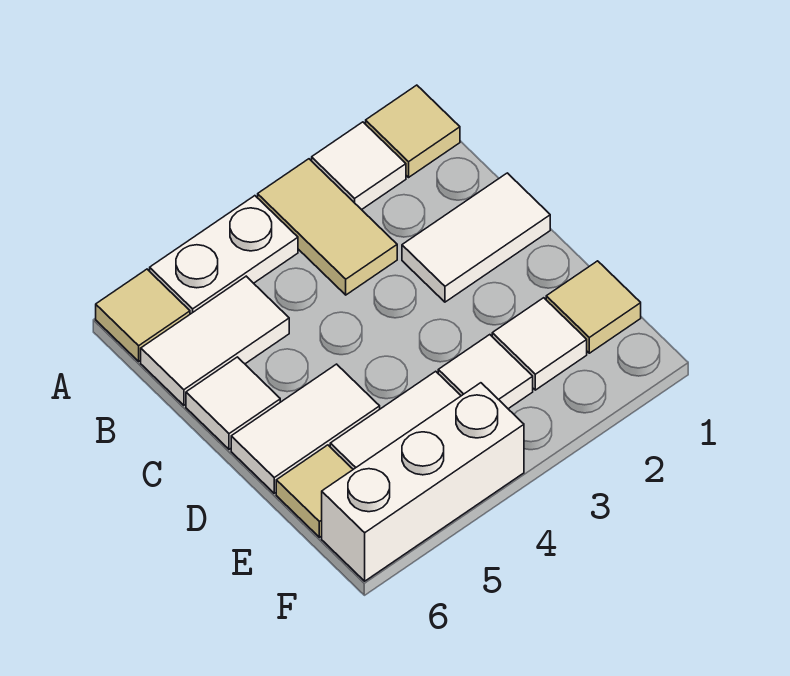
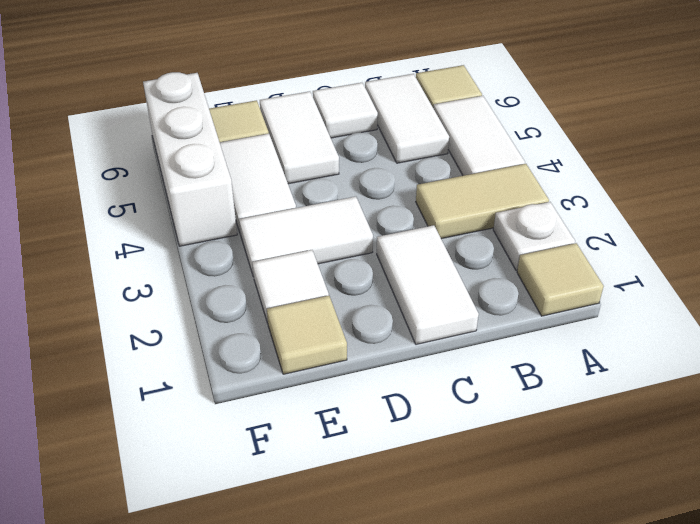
white 1x1 tile [312,122,406,210] -> white 1x1 plate [493,202,575,270]
white 1x2 plate [150,196,298,314] -> white 1x2 tile [433,96,525,176]
white 1x1 tile [438,335,533,409] -> white 1x2 tile [239,197,373,277]

